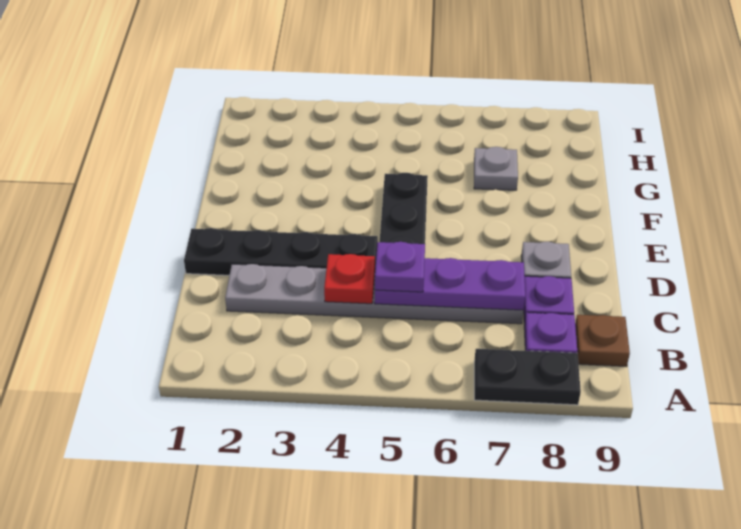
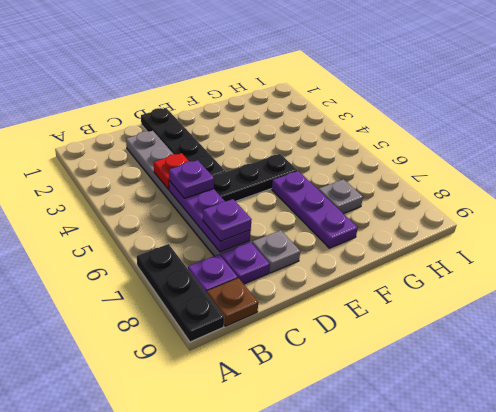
black 1x2 plate [474,349,581,405] -> black 1x3 plate [137,244,224,342]
none -> purple 1x1 plate [203,199,252,241]
none -> purple 1x3 plate [272,171,358,248]

